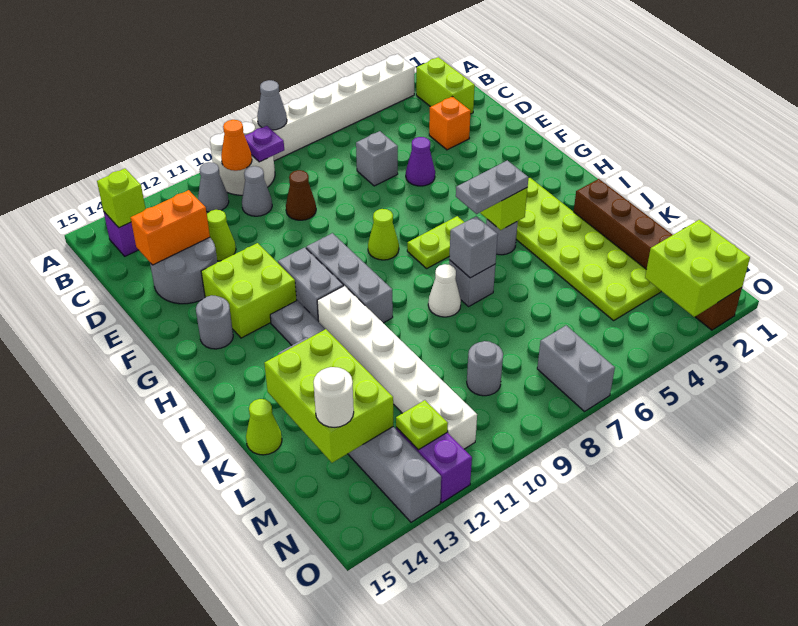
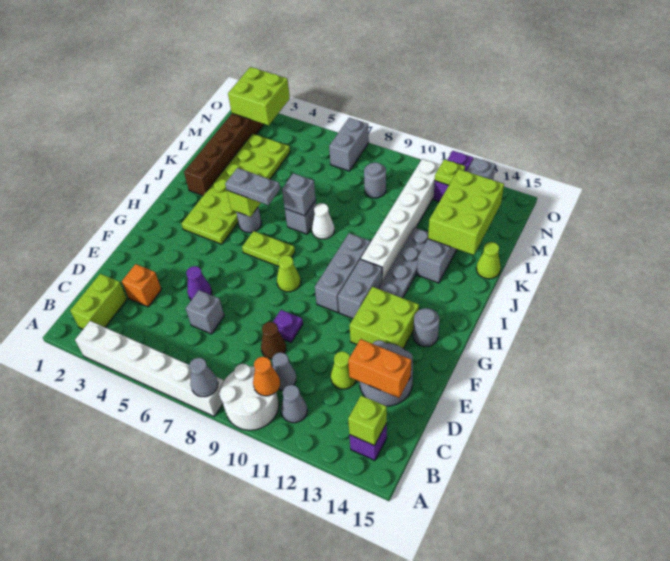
purple 1x1 plate [245,126,284,162] -> purple 1x1 plate moved to [273,310,303,342]
white 1x1 round brick [313,367,354,427] -> none

